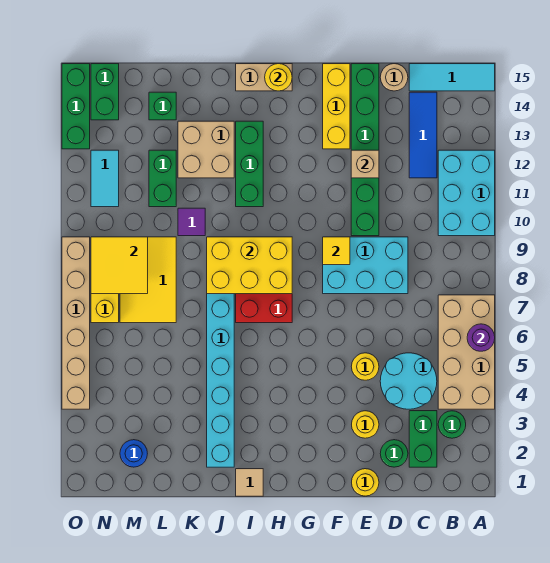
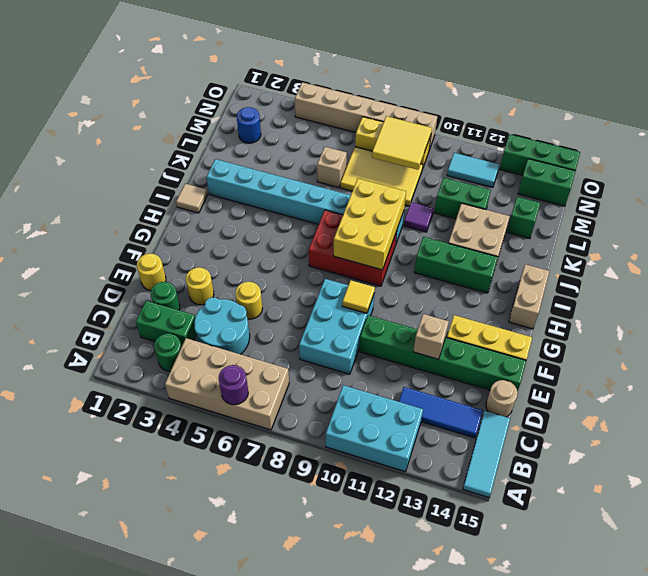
yellow 1x1 round brick [265,64,292,91] -> none
none -> tan 1x1 brick [317,147,347,188]

